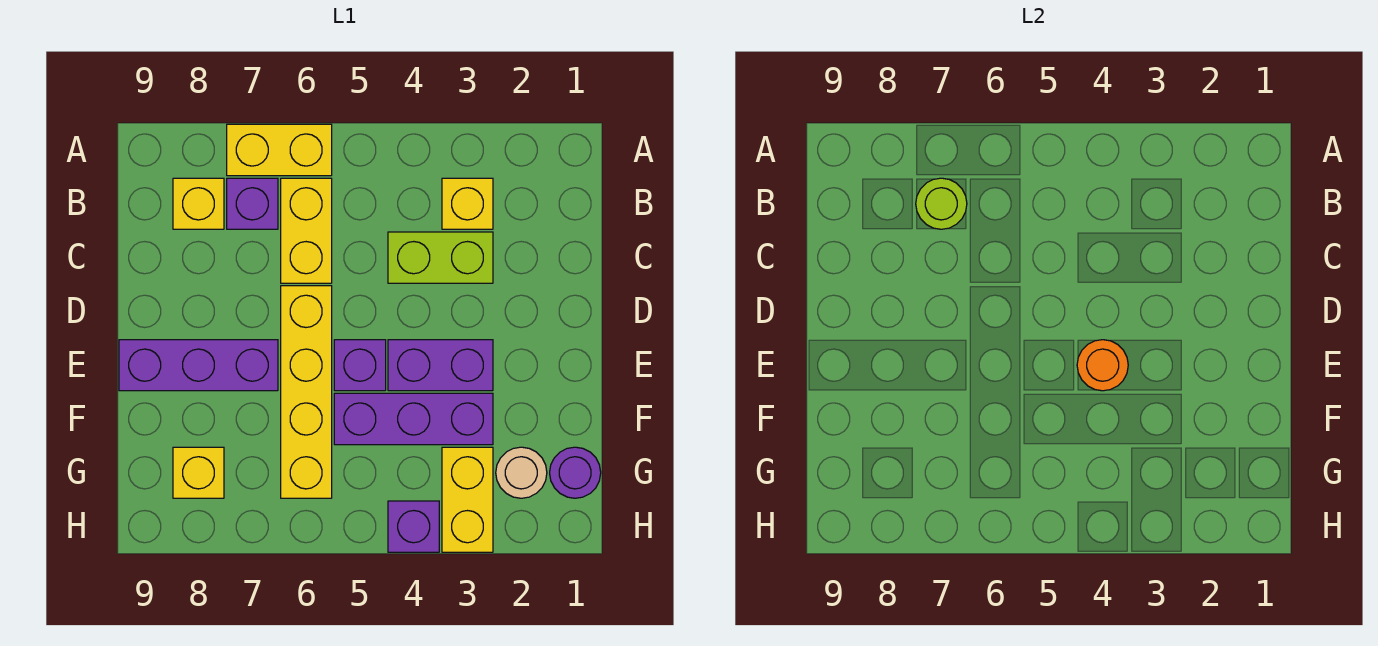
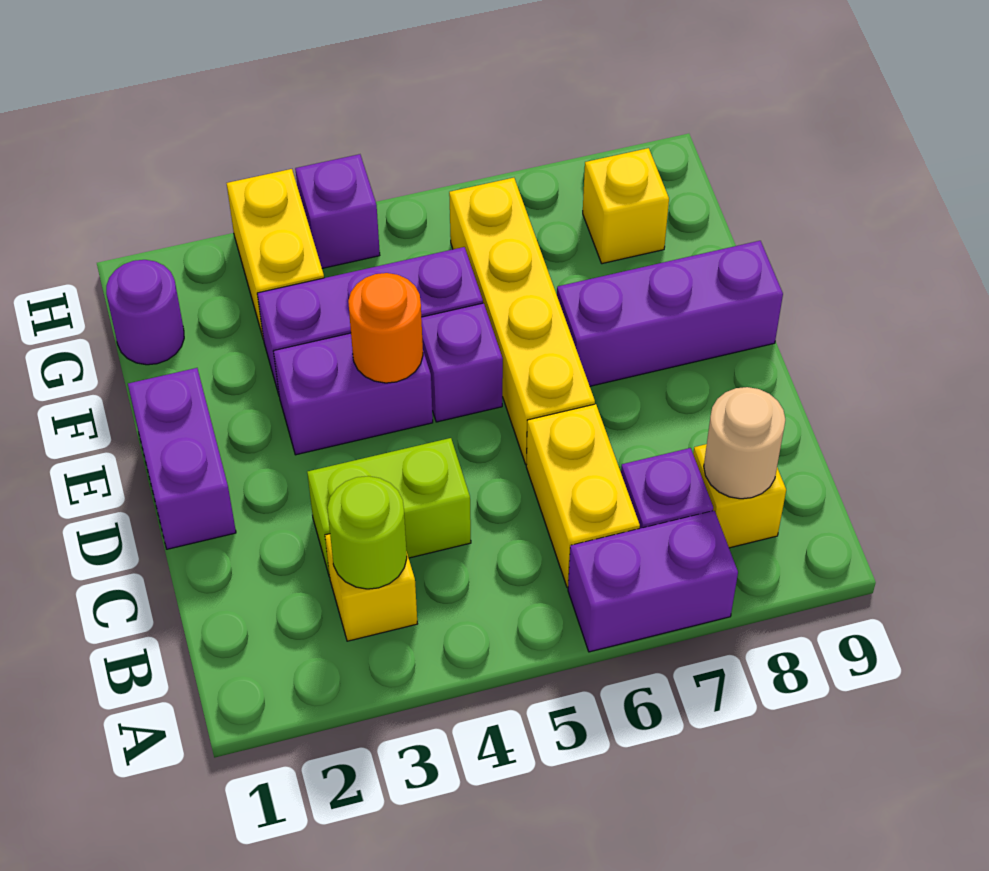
yellow 1x2 brick [227,124,332,176] -> purple 1x2 brick [568,511,738,652]
lime 1x1 round brick [916,178,967,229] -> lime 1x1 round brick moved to [327,476,407,589]
none -> purple 1x2 brick [128,368,236,549]
tan 1x1 round brick [496,447,547,498] -> tan 1x1 round brick moved to [704,387,785,499]

